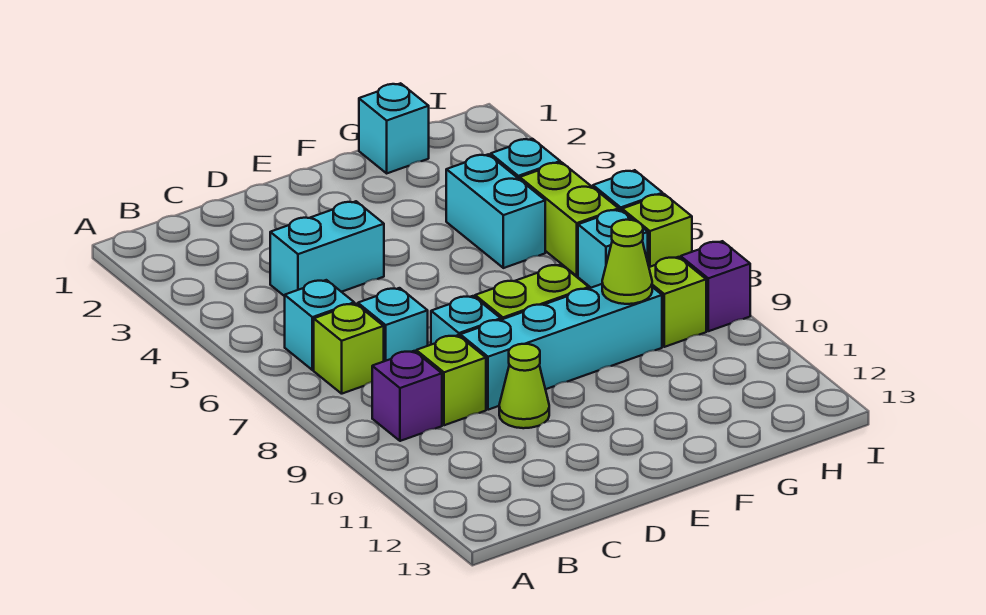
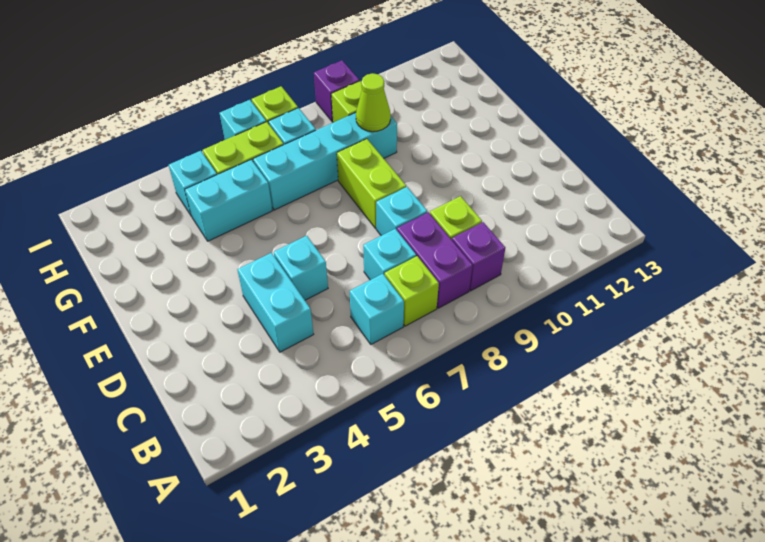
none -> purple 1x2 brick [397,212,473,308]
cyan 1x4 brick [460,284,662,410] -> cyan 1x4 brick turned to [253,113,397,210]
lime 1x1 cone [499,344,549,428] -> none
cyan 1x1 brick [359,83,429,173] -> cyan 1x1 brick moved to [273,236,328,300]

